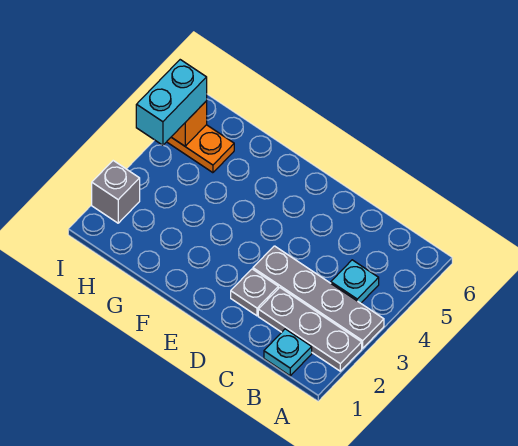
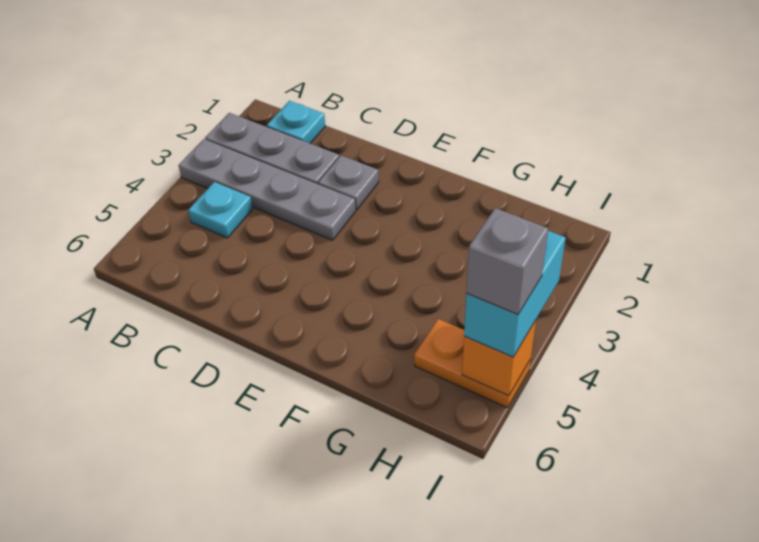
grey 1x1 brick [92,161,140,223] -> grey 1x1 brick moved to [466,208,548,314]

